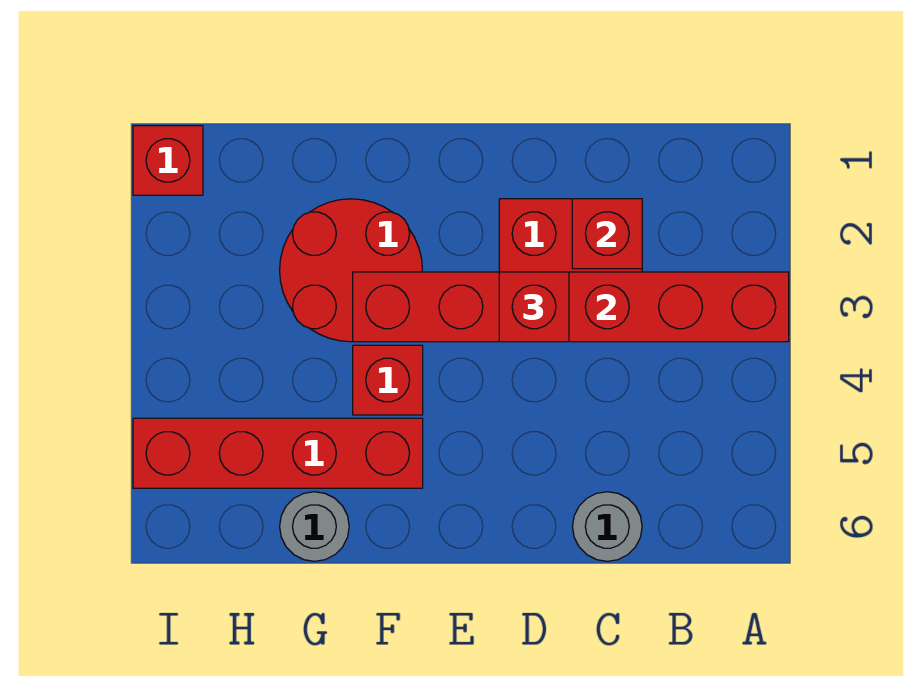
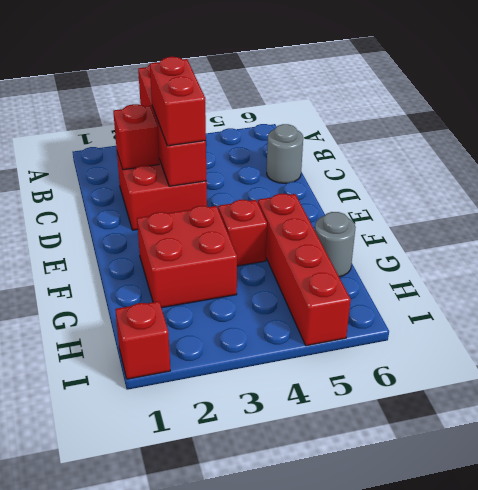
red 1x6 brick [353,272,789,342] -> red 1x4 brick [138,62,207,186]
red 1x1 brick [499,272,569,342] -> red 1x2 brick [150,57,206,146]
red 2x2 round brick [280,199,422,342] -> red 2x2 brick [137,206,237,308]

